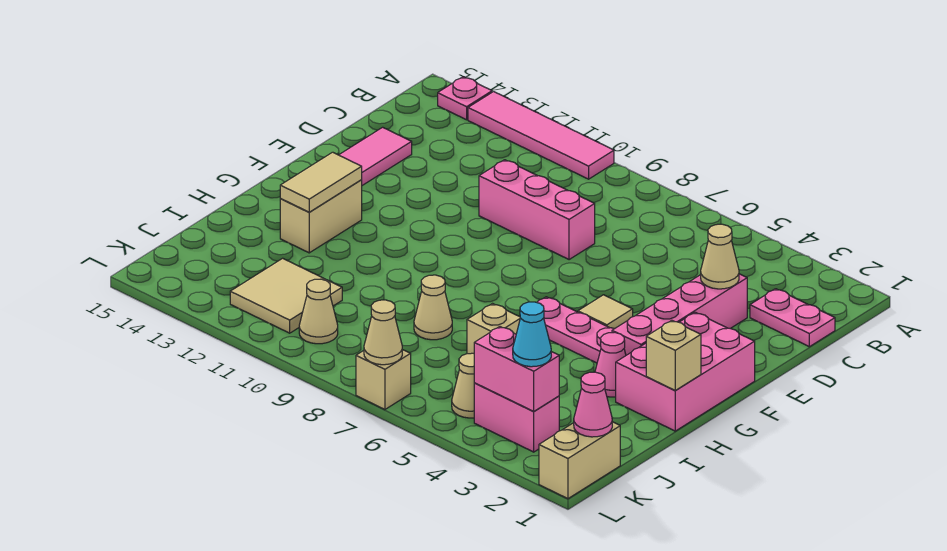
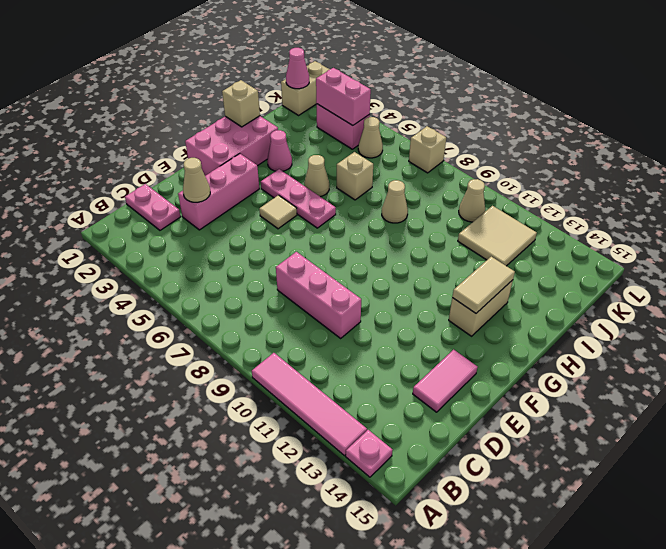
pink 1x4 brick [612,274,747,355] -> pink 1x3 brick [178,154,259,230]
cyan 1x1 cone [513,302,551,367] -> none
tan 1x1 cone [364,300,402,365] -> tan 1x1 cone moved to [304,155,329,197]

